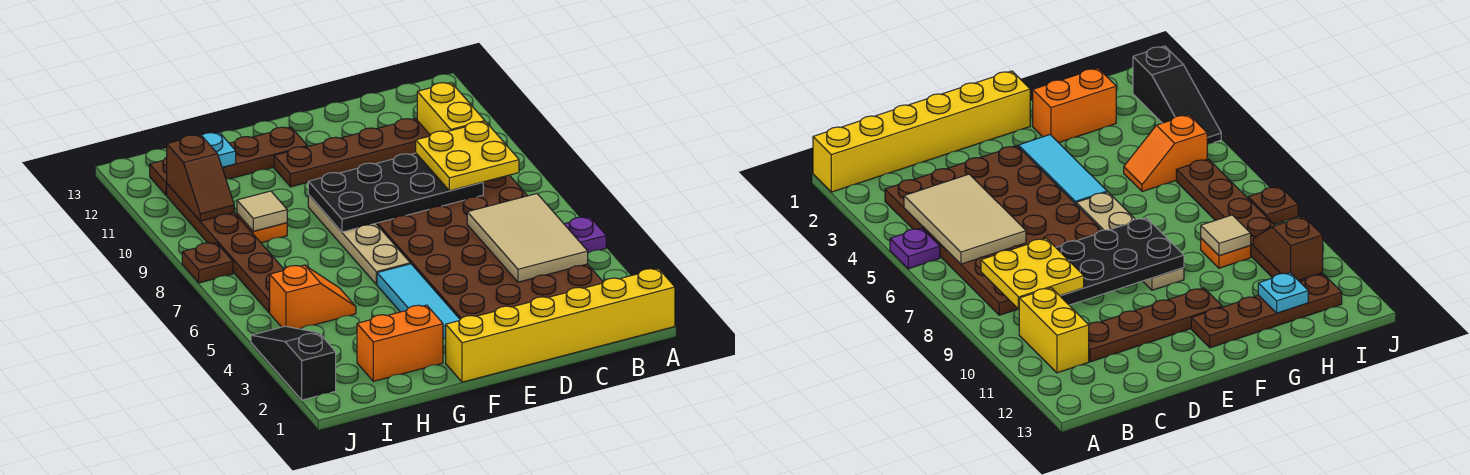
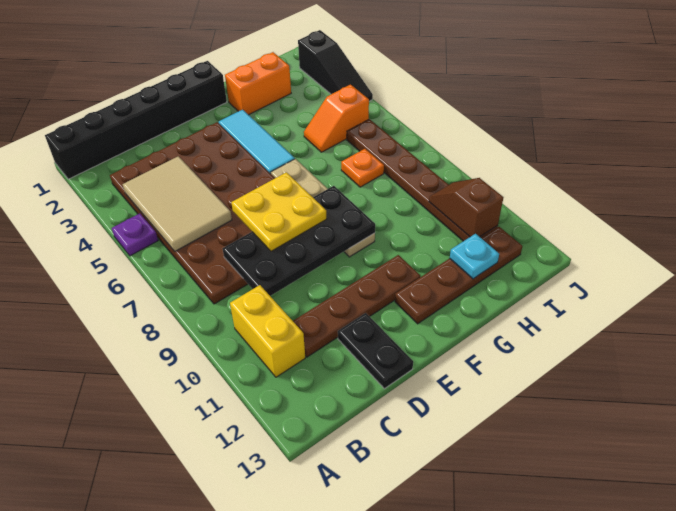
yellow 1x6 brick [446,269,675,382] -> black 1x6 brick [45,61,227,179]
yellow 2x2 plate [416,122,519,191] -> yellow 2x2 plate moved to [231,172,327,251]
none -> black 1x2 plate [338,313,413,389]
orange 1x1 plate [237,214,287,243] -> orange 1x1 plate moved to [341,149,384,187]
tan 1x1 tile [237,191,287,231] -> none
brown 1x1 plate [182,243,233,283] -> none

